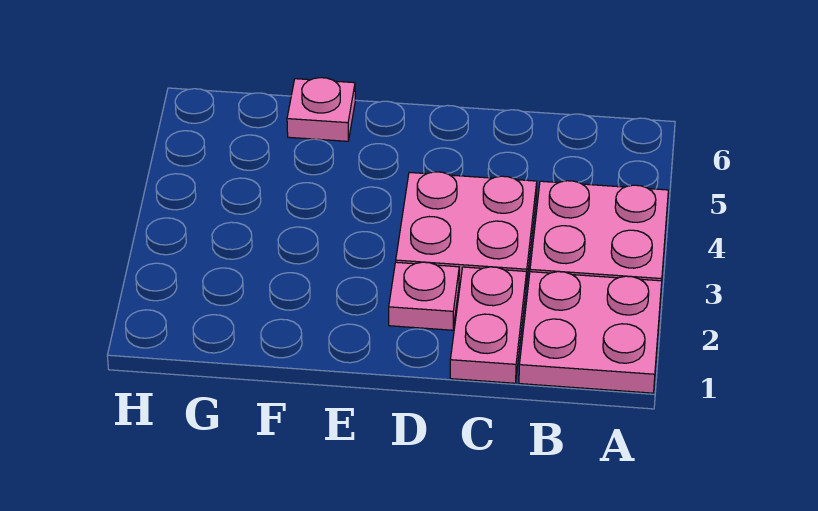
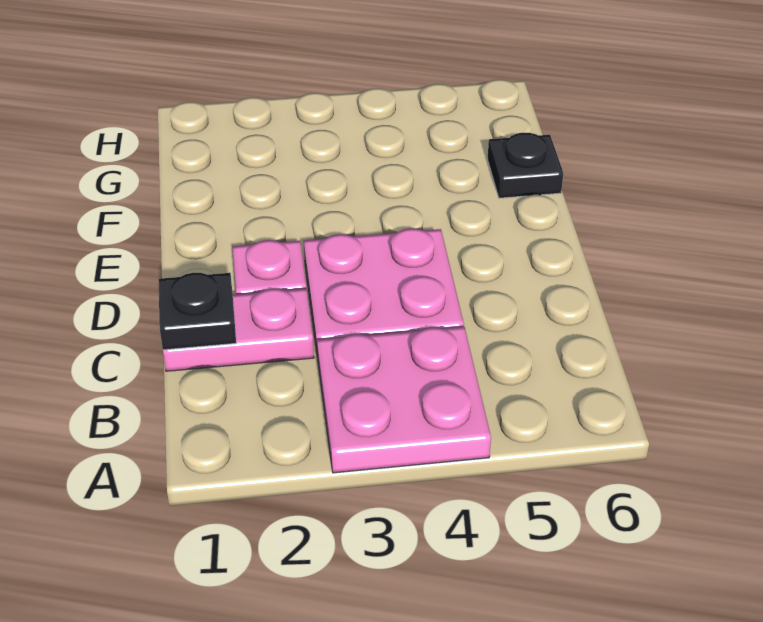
pink 2x2 plate [519,272,662,393] -> none
none -> black 1x1 plate [159,273,236,350]
pink 1x1 plate [287,78,355,141] -> black 1x1 plate [487,133,563,198]

